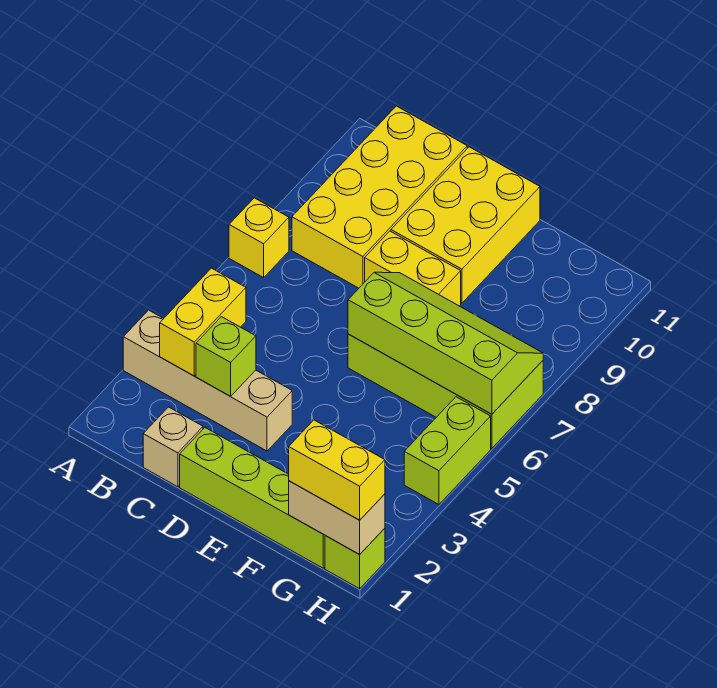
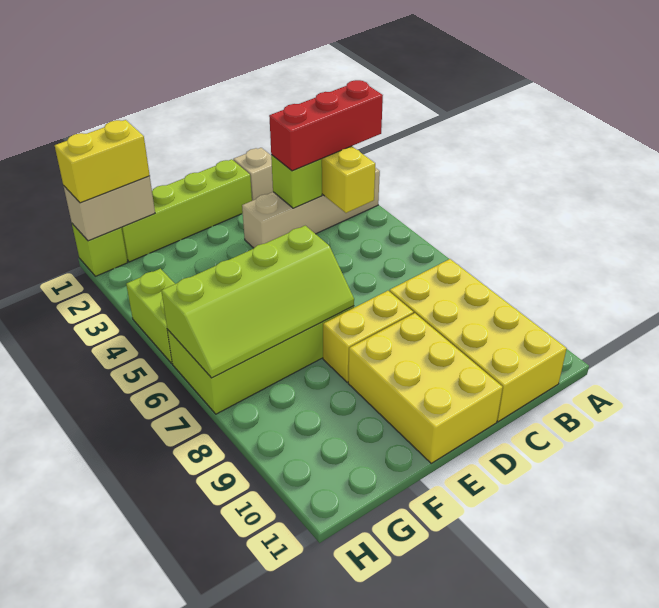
none -> red 1x3 brick [269,80,383,171]
yellow 1x1 brick [229,198,289,278] -> none

